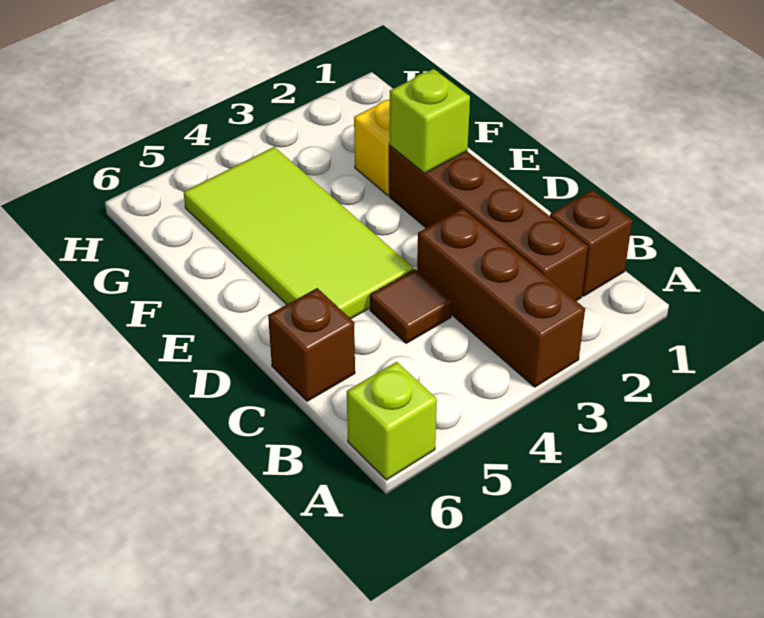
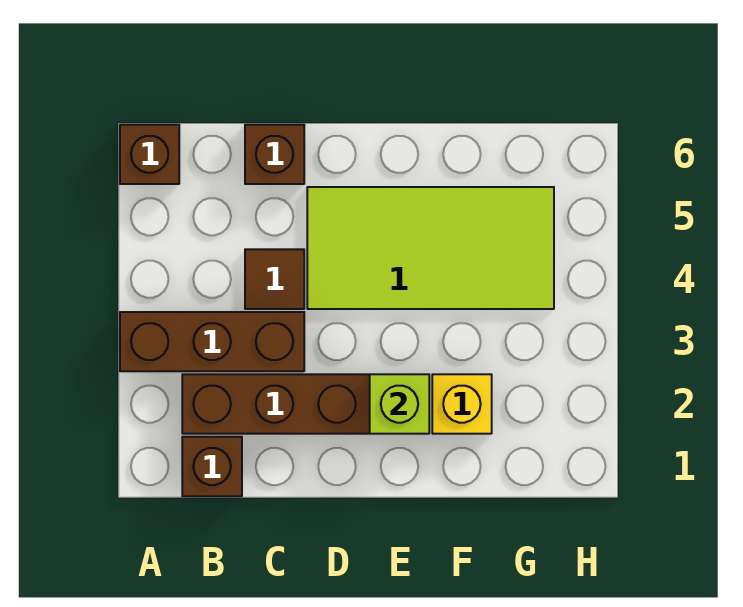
lime 1x1 brick [347,362,437,480] -> brown 1x1 brick [120,125,179,184]

